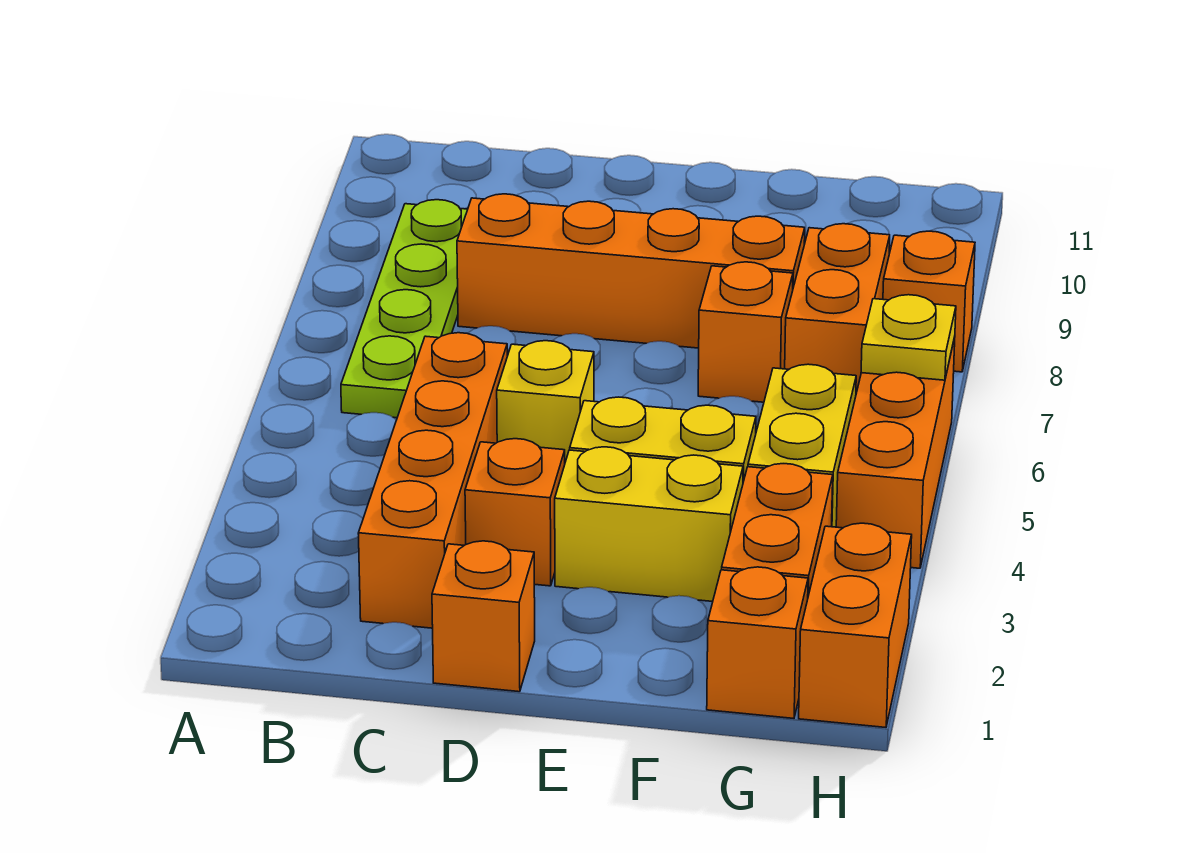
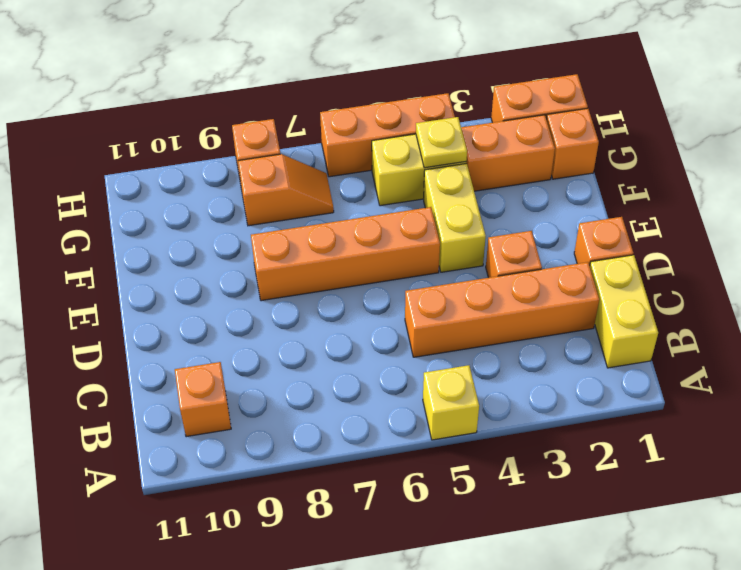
lime 1x4 plate [341,200,468,418] -> none
orange 1x4 brick [457,194,805,348] -> orange 1x4 brick turned to [251,207,440,301]
yellow 1x1 brick [497,341,594,462] -> yellow 1x1 brick moved to [423,365,479,440]
yellow 1x2 brick [555,447,743,602] -> yellow 1x2 brick moved to [590,255,658,368]
orange 1x1 brick [698,262,793,402] -> orange 1x1 brick moved to [175,362,231,437]
orange 1x2 brick [785,224,890,393] -> orange 1x2 slope [238,154,334,226]
yellow 1x1 plate [861,295,956,380] -> yellow 1x1 plate moved to [416,117,467,168]

